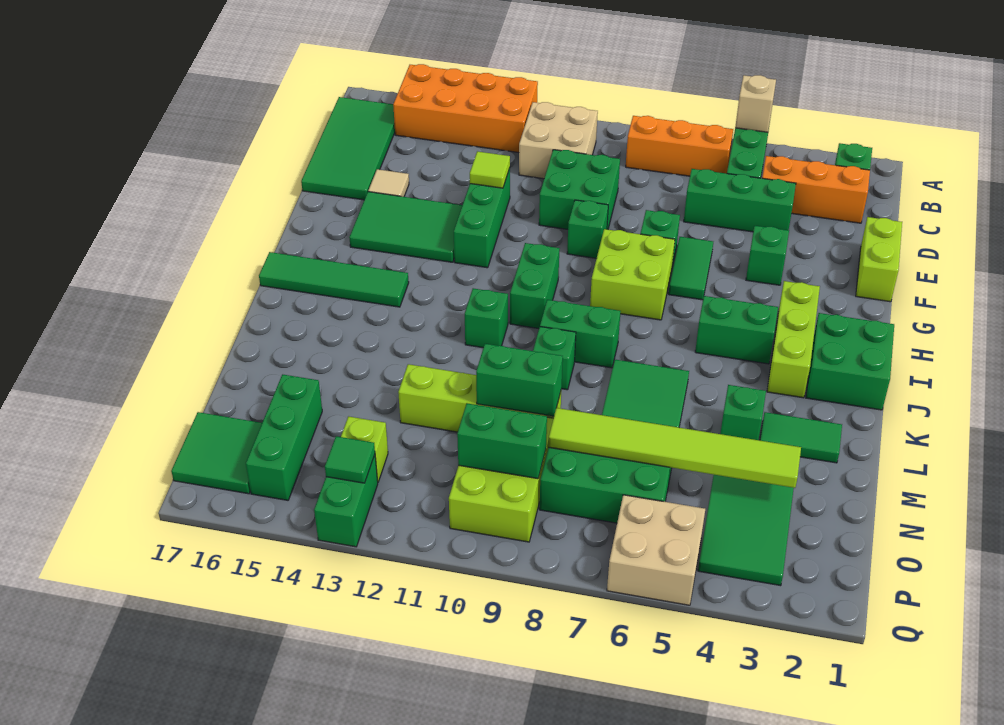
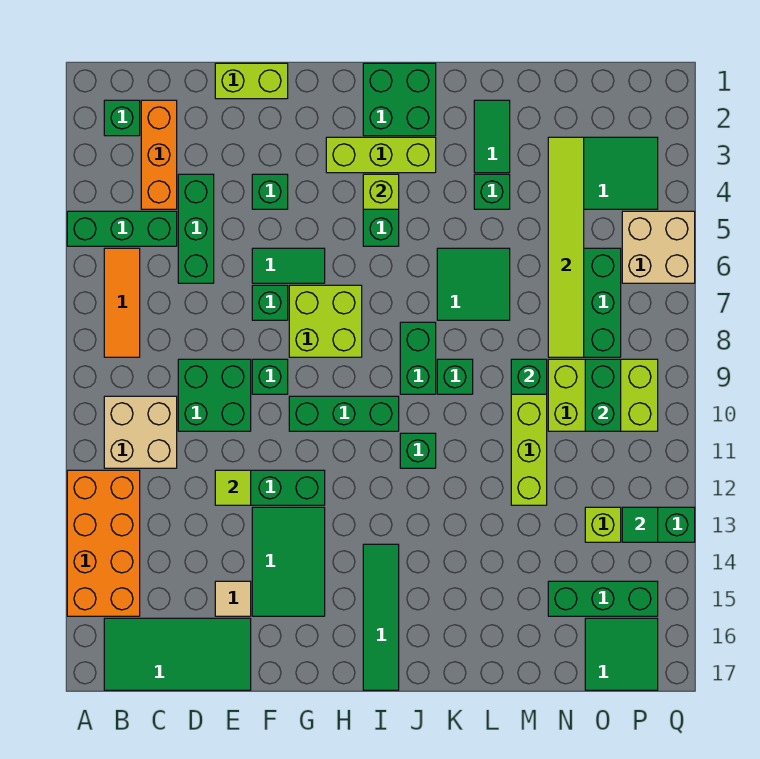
tan 1x1 brick [735,75,776,132] -> none
orange 1x3 brick [626,116,733,176] -> orange 1x3 tile [104,248,140,357]
green 1x2 brick [510,243,559,329] -> green 1x3 brick [289,396,399,431]
none -> lime 1x1 brick [363,174,399,209]
green 1x2 brick [476,344,563,416] -> green 1x1 brick [511,359,547,394]

